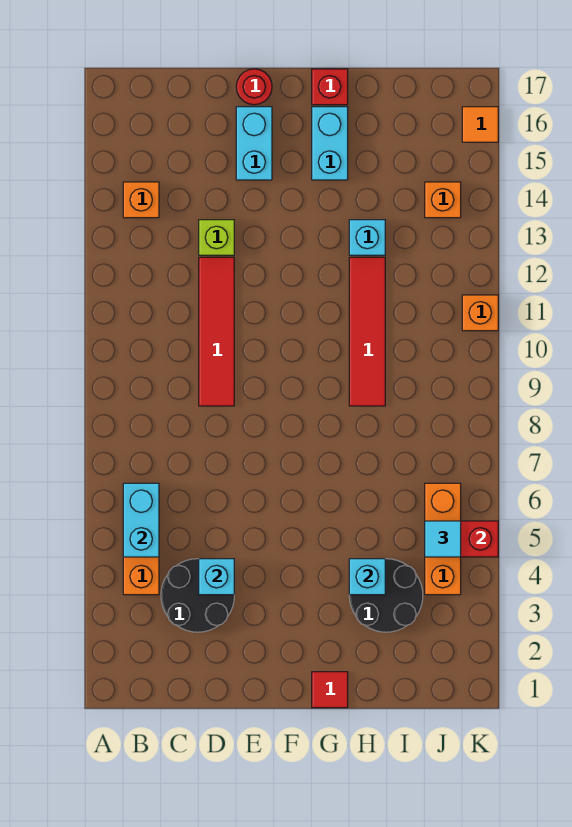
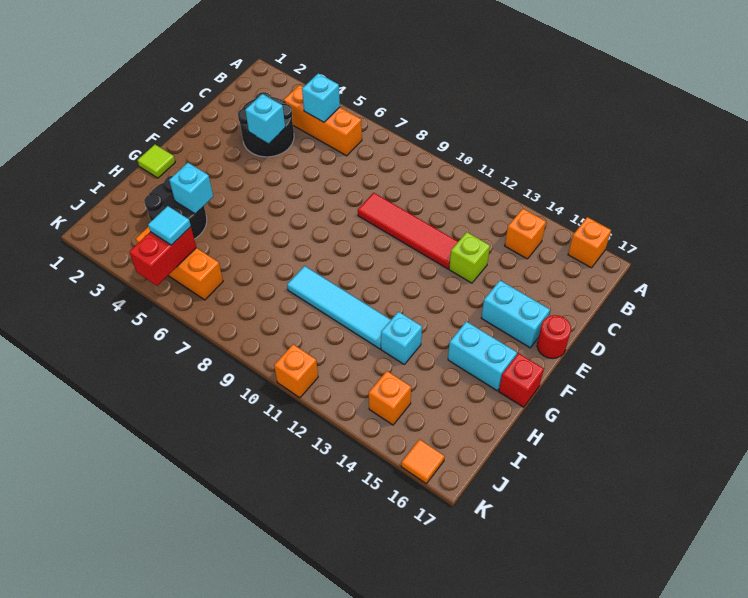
none -> orange 1x1 brick [568,217,611,268]
cyan 1x2 brick [123,483,159,557] -> cyan 1x1 brick [302,73,340,122]
red 1x1 tile [312,672,348,708] -> lime 1x1 tile [137,145,175,178]
red 1x4 tile [349,257,385,406] -> cyan 1x4 tile [287,266,391,349]

